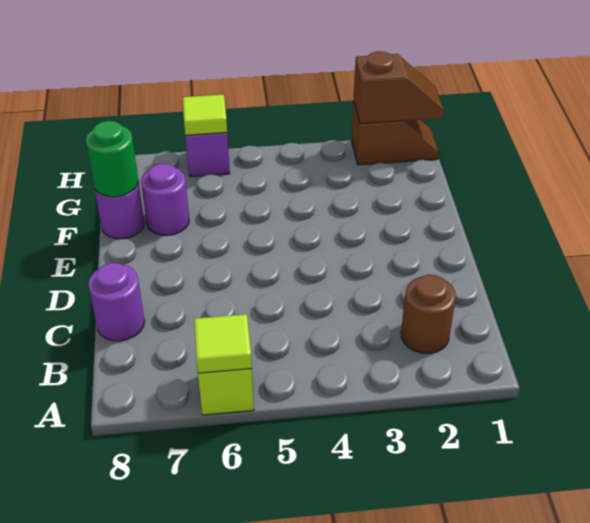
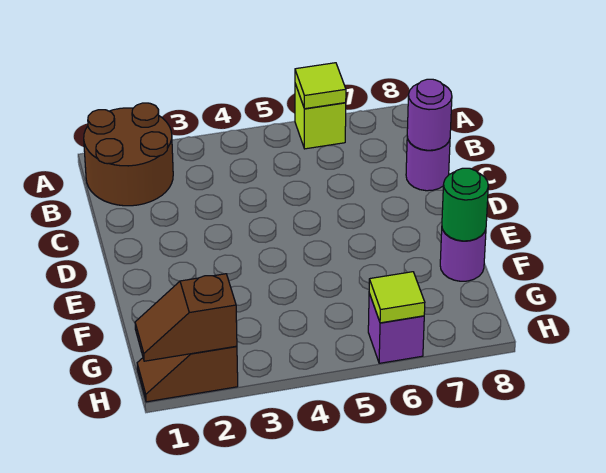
brown 1x1 round brick [401,275,456,353] -> brown 2x2 round brick [84,103,173,206]
purple 1x1 round brick [141,163,189,235] -> purple 1x1 round brick moved to [407,79,452,150]

